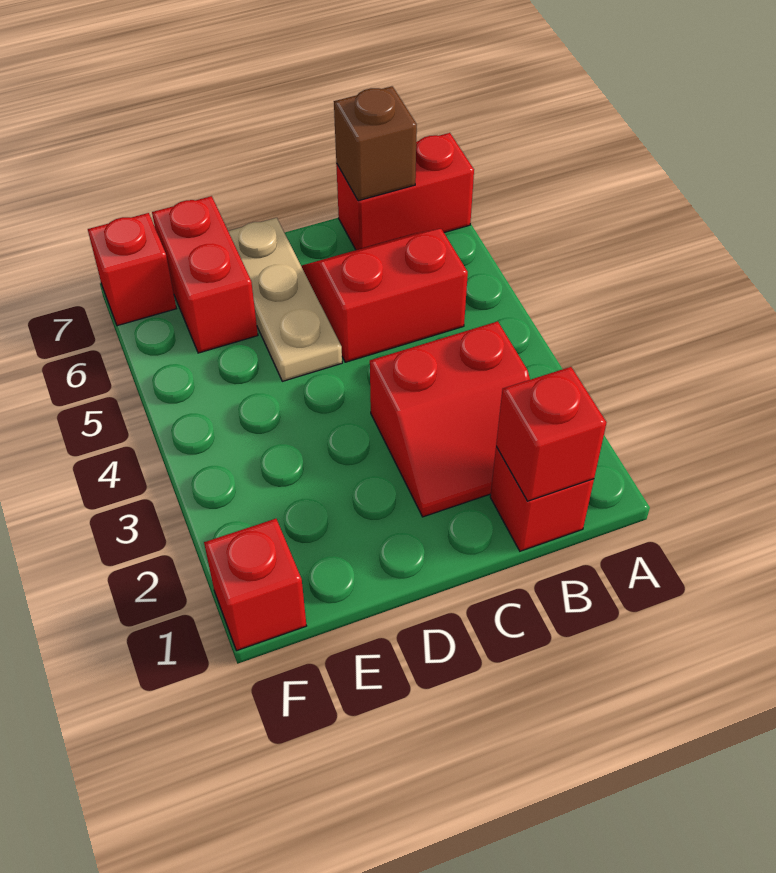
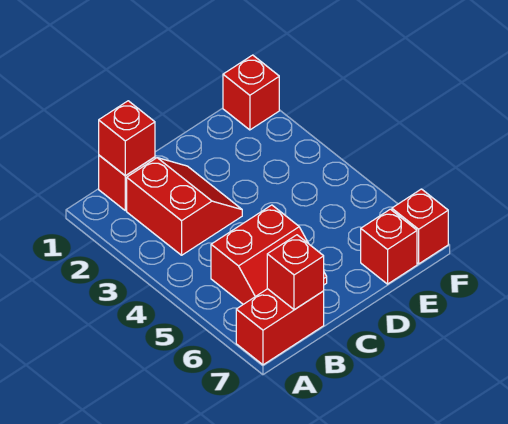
red 2x2 slope [370,321,530,517] -> red 2x2 slope turned to [127,158,242,255]
brown 1x1 brick [334,86,417,201] -> red 1x1 brick [267,235,324,310]
tan 1x3 plate [228,218,342,381] -> none
red 1x2 brick [152,196,258,353] -> red 1x1 brick [361,209,417,284]

